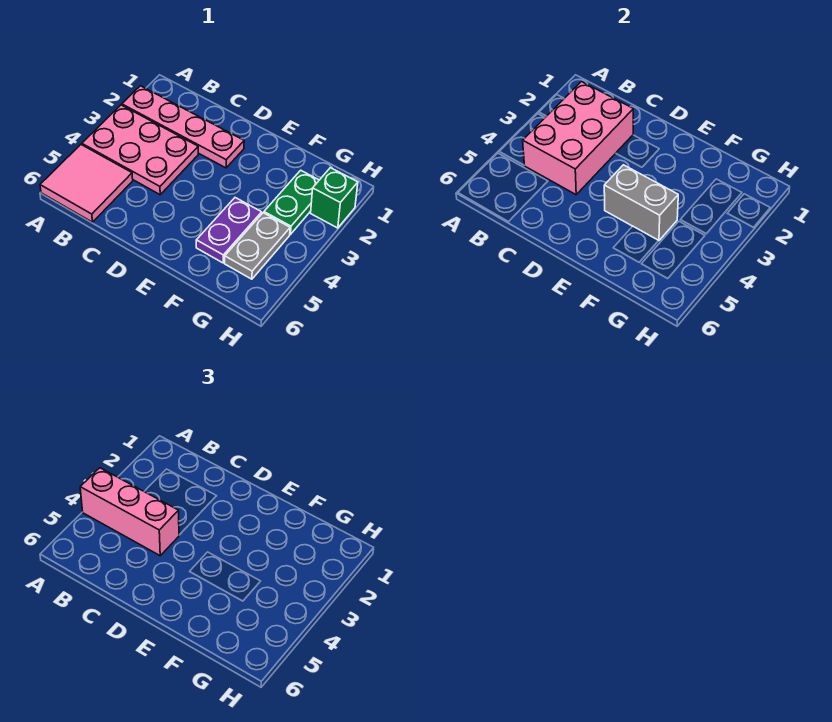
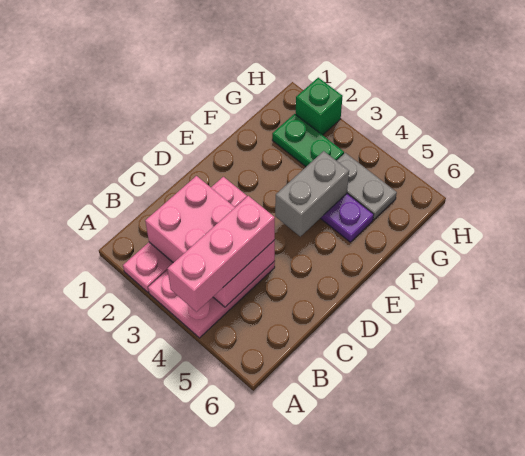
pink 2x2 tile [40,145,133,222] -> none

